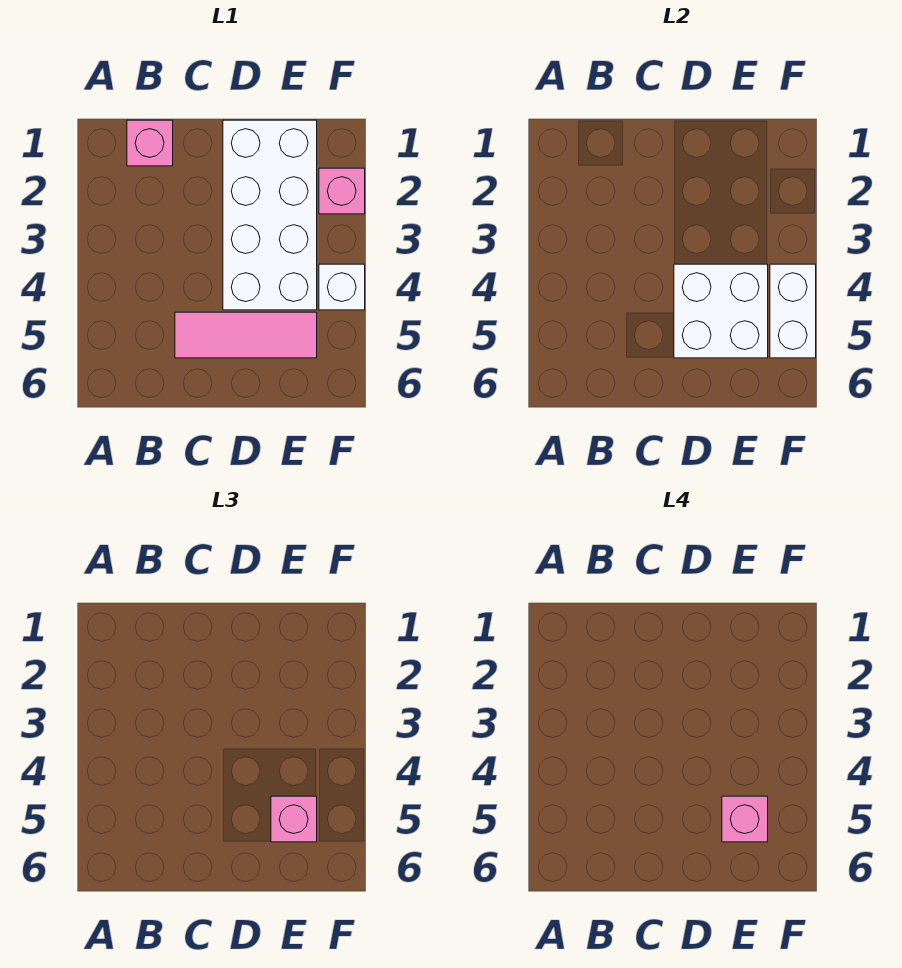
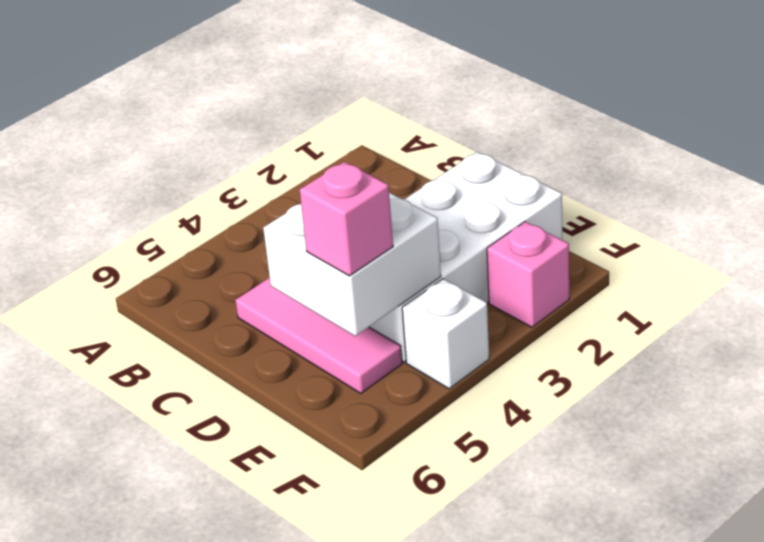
pink 1x1 brick [127,120,173,166] -> none
pink 1x1 brick [722,796,768,842] -> none
white 1x2 brick [770,264,816,358] -> none

